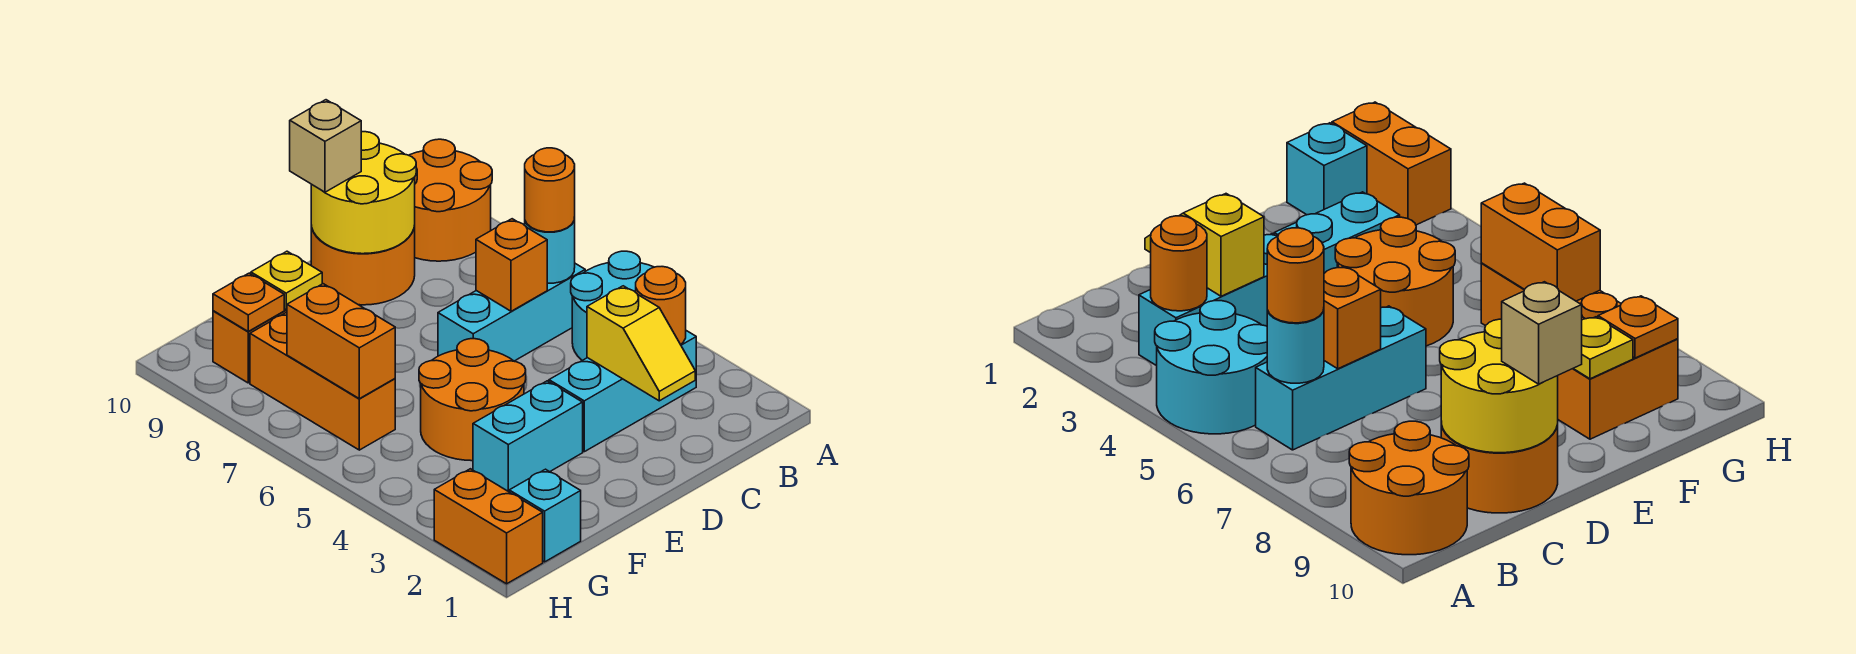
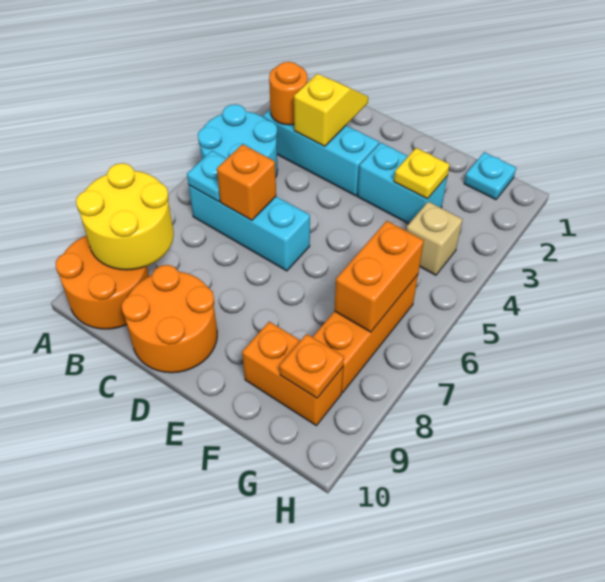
cyan 1x1 round brick [525,217,575,283] -> cyan 1x1 plate [187,151,227,202]
orange 1x1 round brick [525,148,575,232] -> none
yellow 2x2 round brick [311,132,416,254] -> yellow 2x2 round brick moved to [76,163,174,270]
tan 1x1 brick [290,100,361,192] -> tan 1x1 brick moved to [406,202,463,275]
orange 2x2 round brick [419,339,526,461] -> none
yellow 1x1 plate [251,251,322,310] -> yellow 1x1 plate moved to [394,148,450,199]
cyan 1x1 brick [509,469,581,562] -> cyan 1x1 plate [464,152,516,200]
orange 1x2 brick [434,469,543,584] -> none

